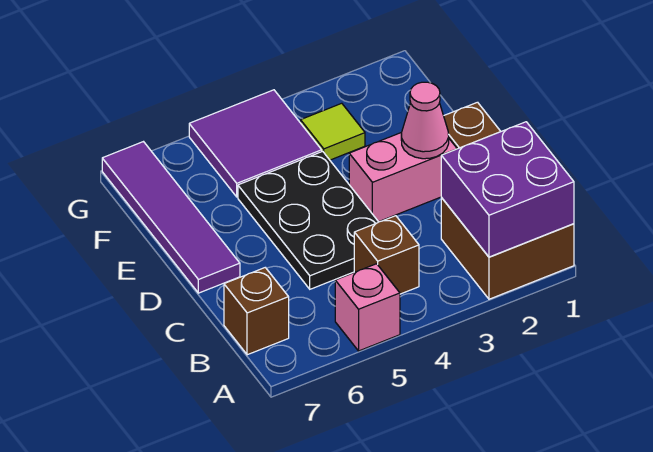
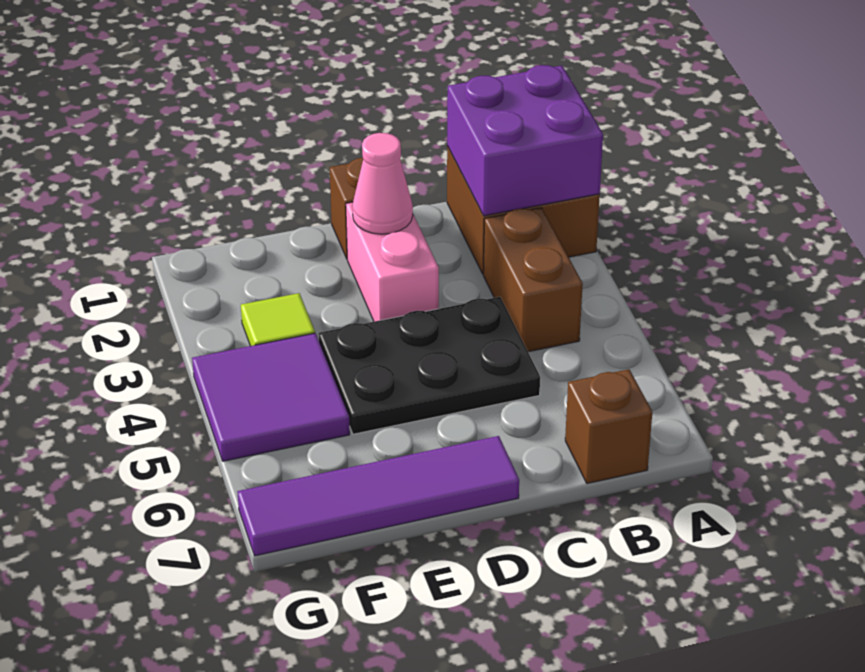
pink 1x1 brick [335,264,400,351] -> none
brown 1x1 brick [354,216,419,294] -> brown 1x2 brick [483,208,583,352]

